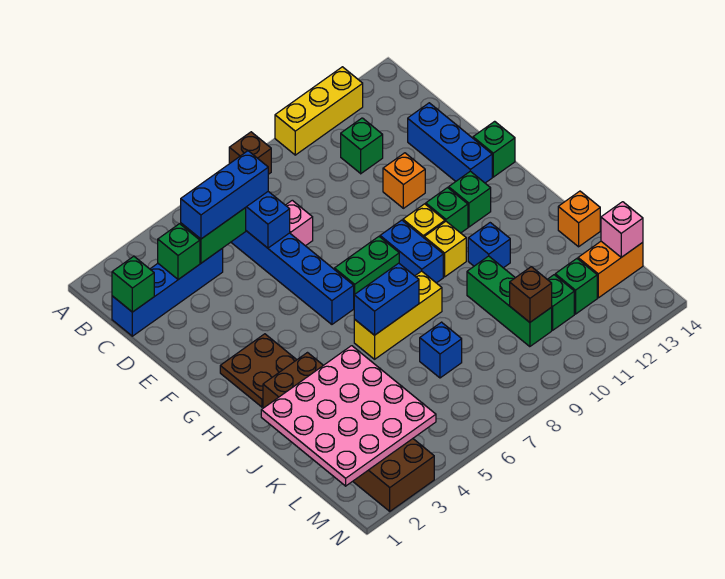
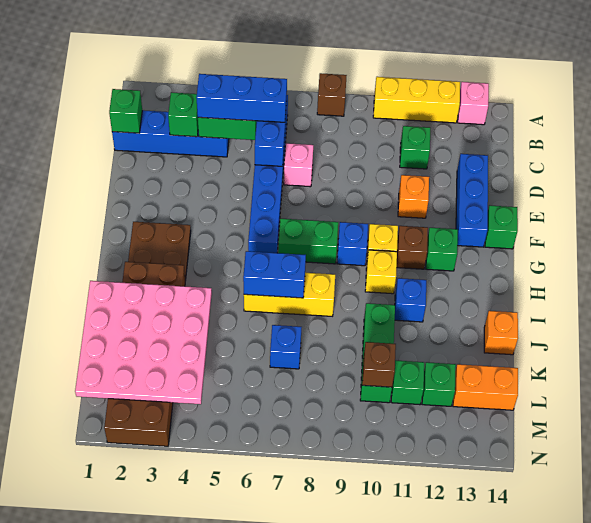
blue 1x2 brick [380,220,443,283] -> blue 1x1 brick [337,222,368,266]
green 1x1 brick [426,188,468,233] -> brown 1x1 brick [397,226,428,269]
pink 1x1 brick [601,202,643,257] -> pink 1x1 brick moved to [458,82,489,125]

